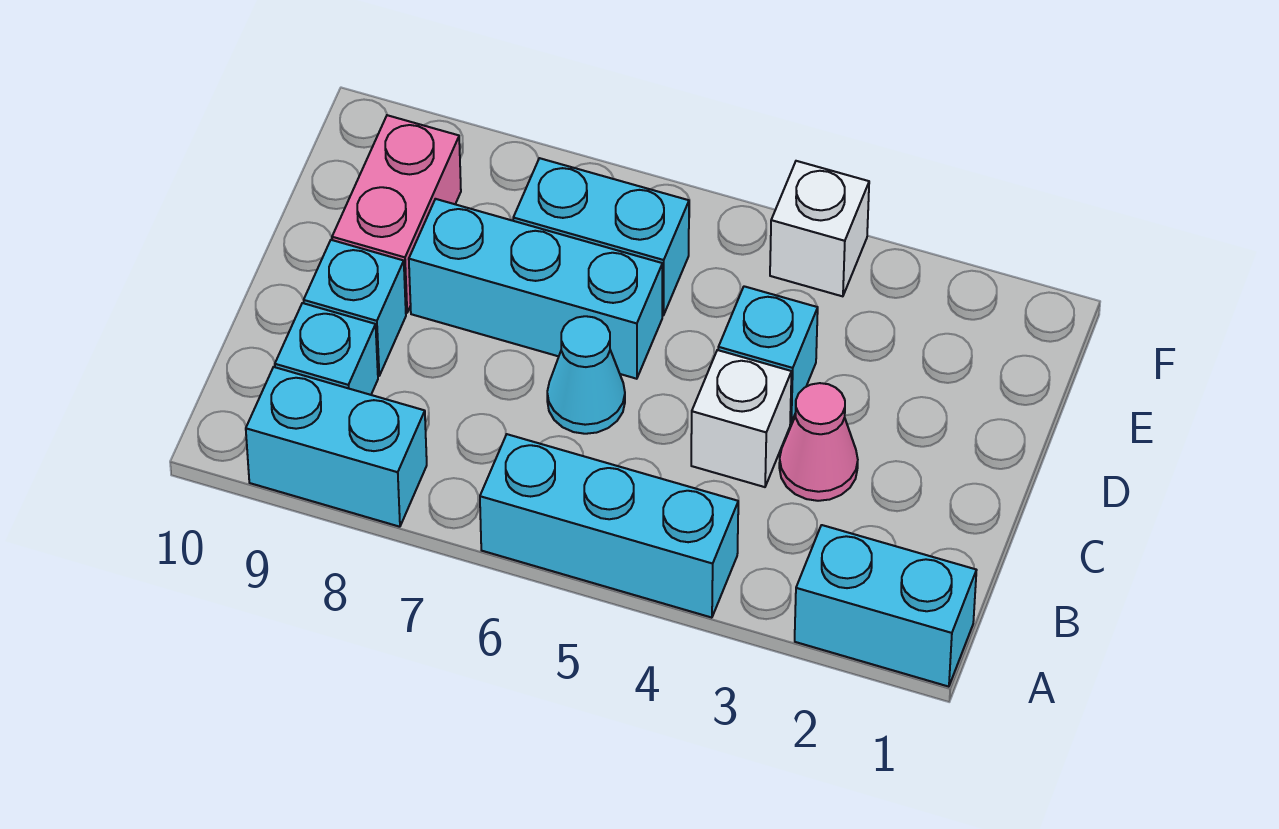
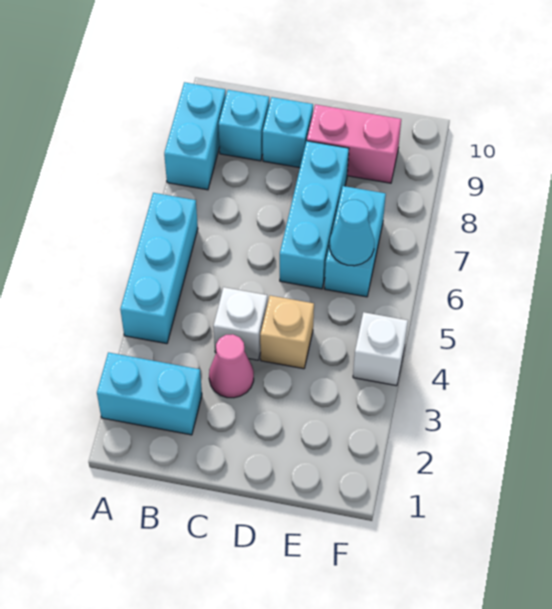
cyan 1x2 brick [795,525,976,687] -> cyan 1x2 brick turned to [97,352,202,435]
cyan 1x1 cone [547,316,625,434] -> cyan 1x1 cone moved to [330,200,374,266]
cyan 1x1 brick [718,286,818,423] -> tan 1x1 brick [260,296,314,369]

